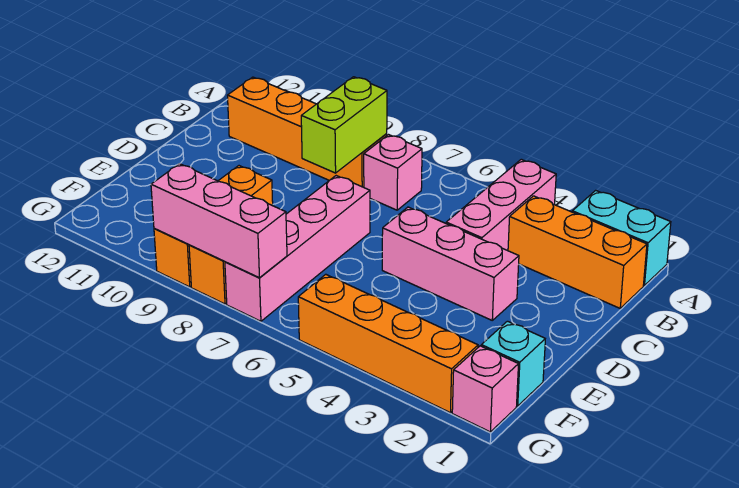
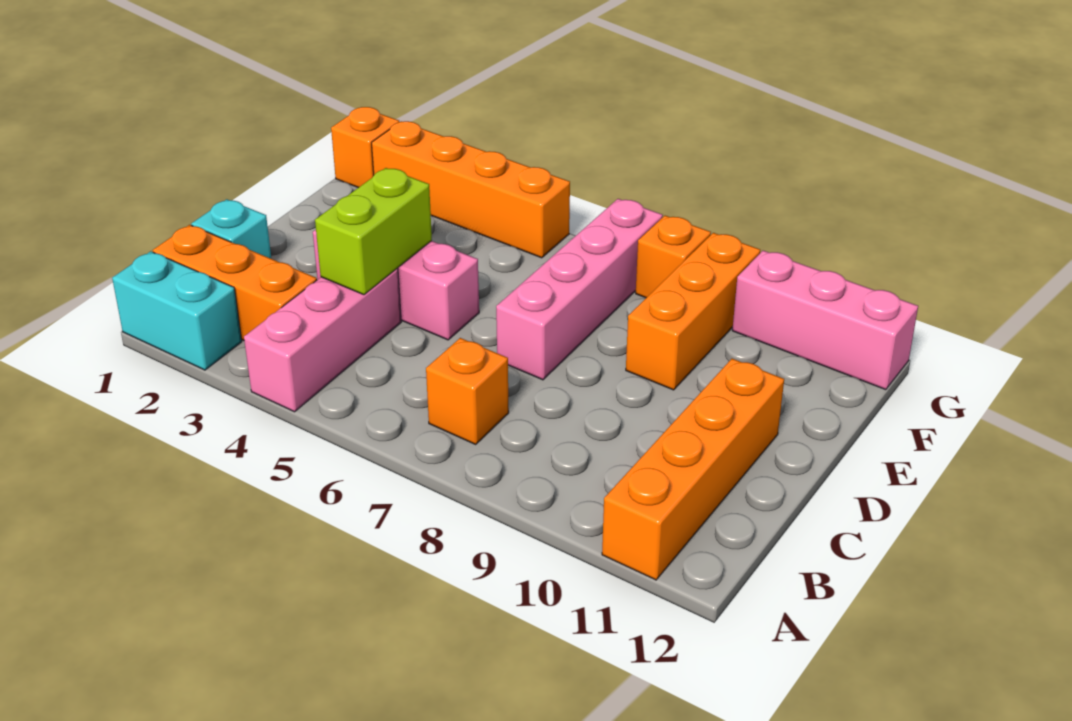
pink 1x1 brick [364,135,422,210] -> orange 1x1 brick [426,338,509,444]
orange 1x4 brick [228,77,387,187] -> orange 1x4 brick turned to [602,359,784,580]
lime 1x2 brick [301,77,387,173] -> lime 1x2 brick moved to [315,168,432,295]
cyan 1x1 brick [481,321,545,406] -> cyan 1x1 brick moved to [191,199,271,258]
pink 1x1 brick [452,346,519,432] -> orange 1x1 brick [331,107,399,188]
pink 1x3 brick [151,164,287,278] -> pink 1x3 brick moved to [732,251,918,390]

